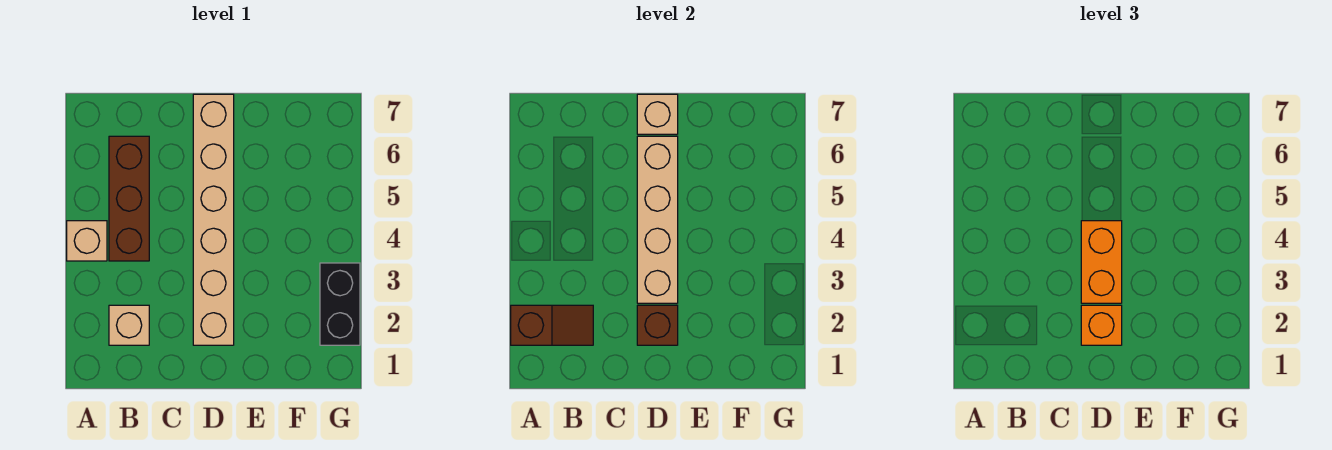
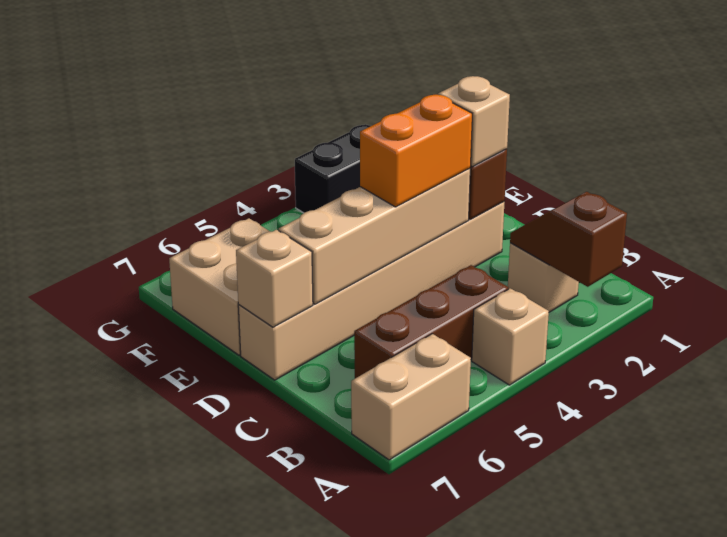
none -> tan 1x2 brick [351,334,471,460]
orange 1x1 brick [1081,305,1122,345] -> tan 1x1 brick [438,76,510,167]
none -> tan 2x2 brick [169,218,270,355]

